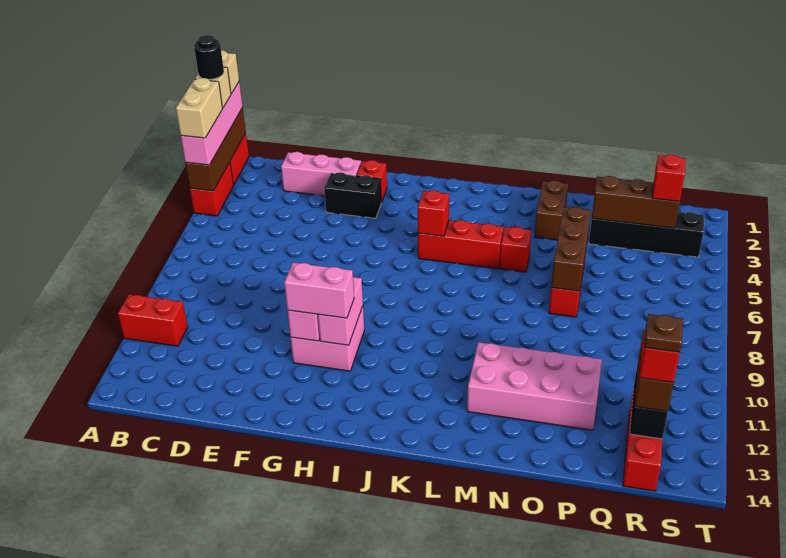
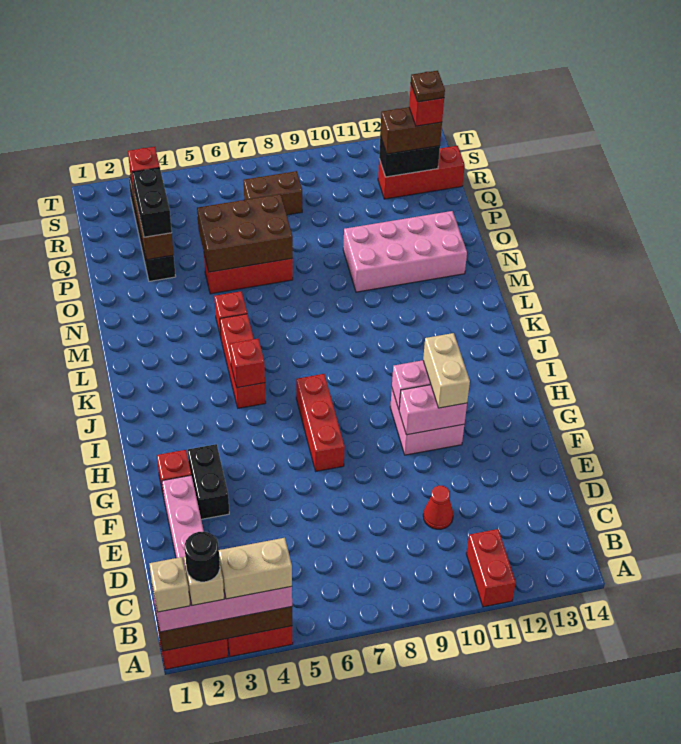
none -> red 1x1 cone [423,486,453,529]
none -> red 1x3 brick [296,374,345,471]
pink 1x2 brick [284,263,354,318] -> tan 1x2 brick [423,333,470,408]
pink 2x4 brick [467,342,602,430] -> pink 2x4 brick turned to [343,211,467,292]
brown 1x2 brick [535,180,568,240] -> brown 1x2 brick moved to [244,171,302,215]
brown 1x3 brick [551,207,591,291] -> brown 2x3 brick [197,194,293,272]
none -> black 1x2 brick [132,168,172,237]

